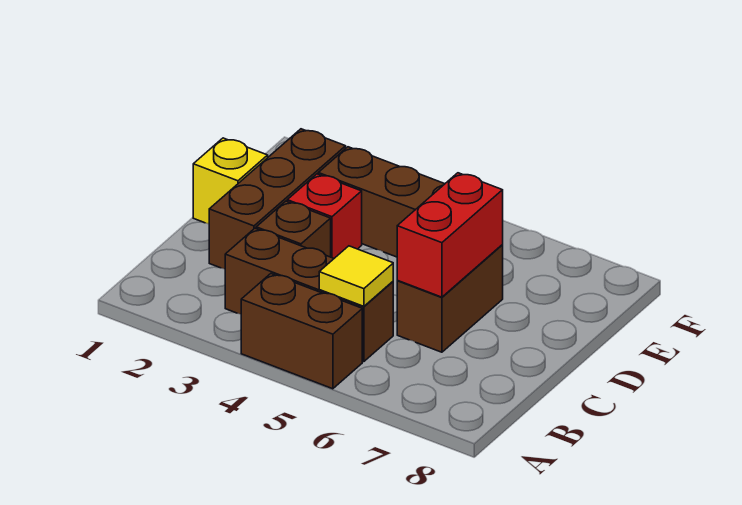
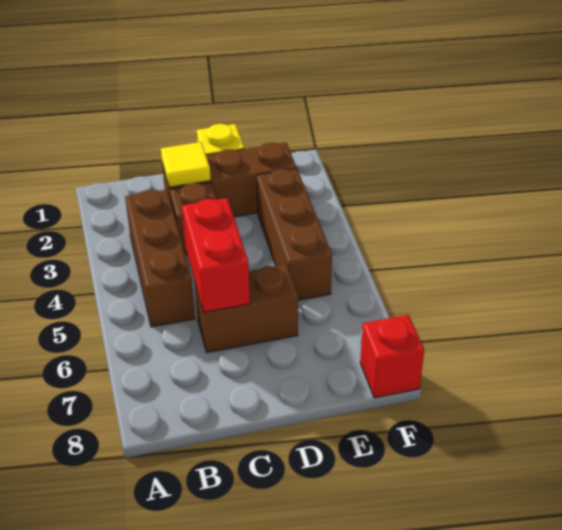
brown 1x2 brick [241,274,362,389] -> none
yellow 1x1 tile [319,246,393,306] -> yellow 1x1 tile moved to [161,142,211,187]
red 1x2 brick [397,173,503,297] -> red 1x2 brick turned to [182,198,250,313]
red 1x1 brick [287,174,362,258] -> red 1x1 brick moved to [360,315,424,398]

